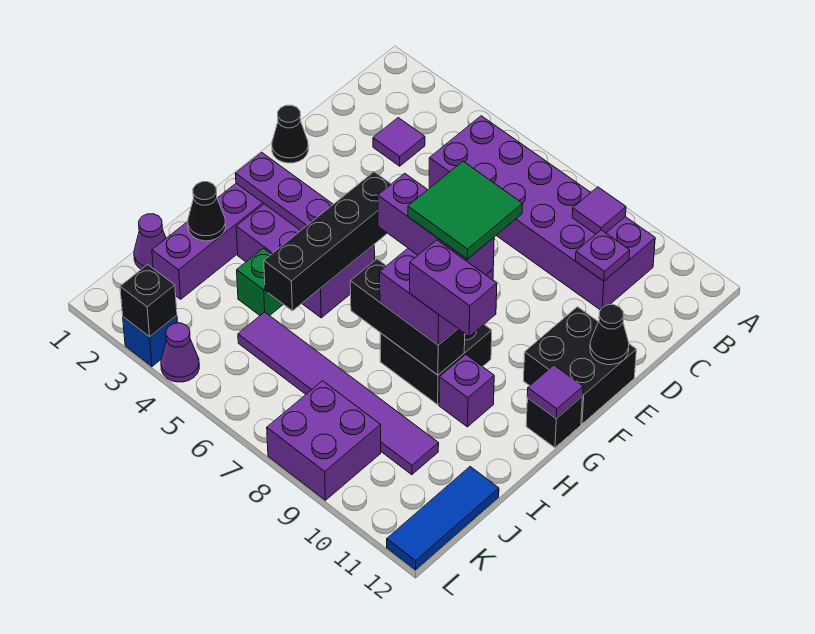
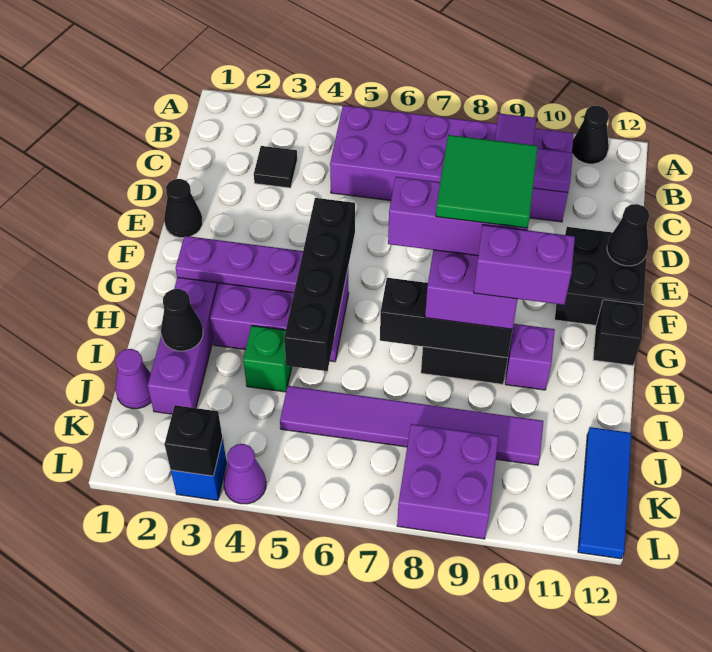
none -> black 1x1 cone [572,106,609,164]
purple 1x1 tile [373,118,425,166] -> black 1x1 tile [254,146,297,188]
purple 1x1 tile [527,365,583,418] -> none

